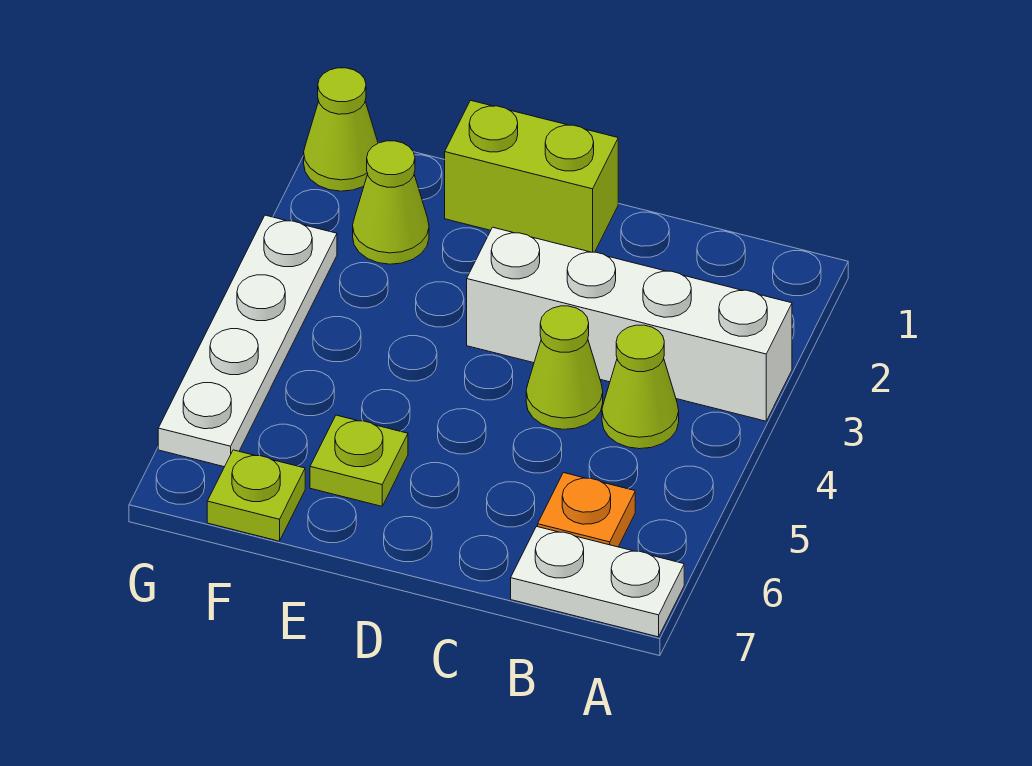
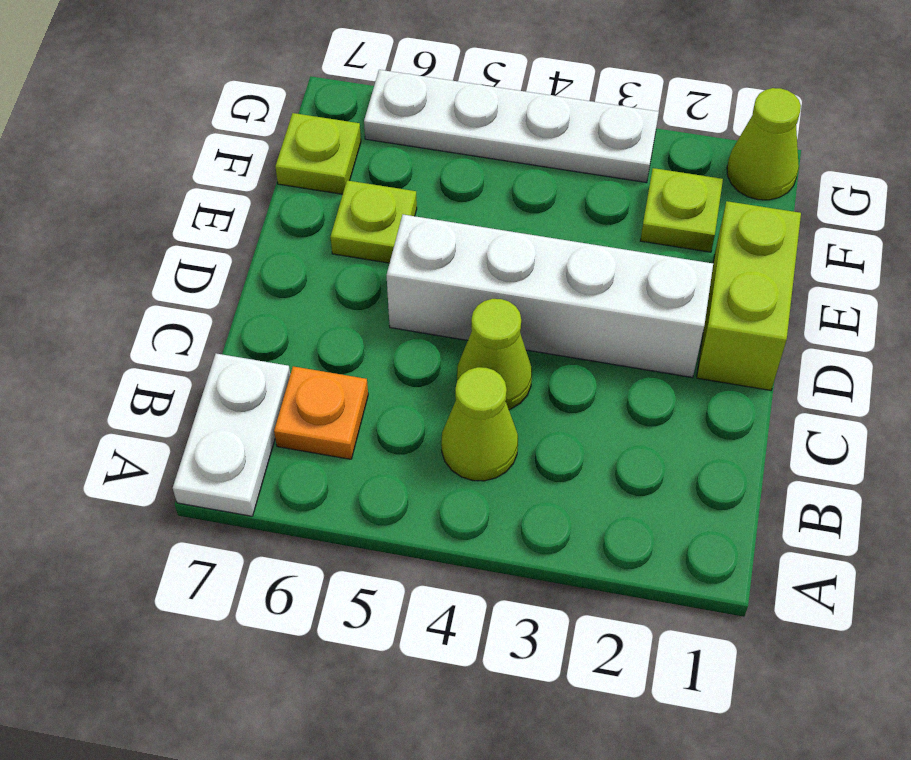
white 1x4 brick [467,227,792,421] -> white 1x4 brick turned to [387,215,713,378]
lime 1x1 cone [353,141,429,264] -> lime 1x1 plate [640,168,723,252]

